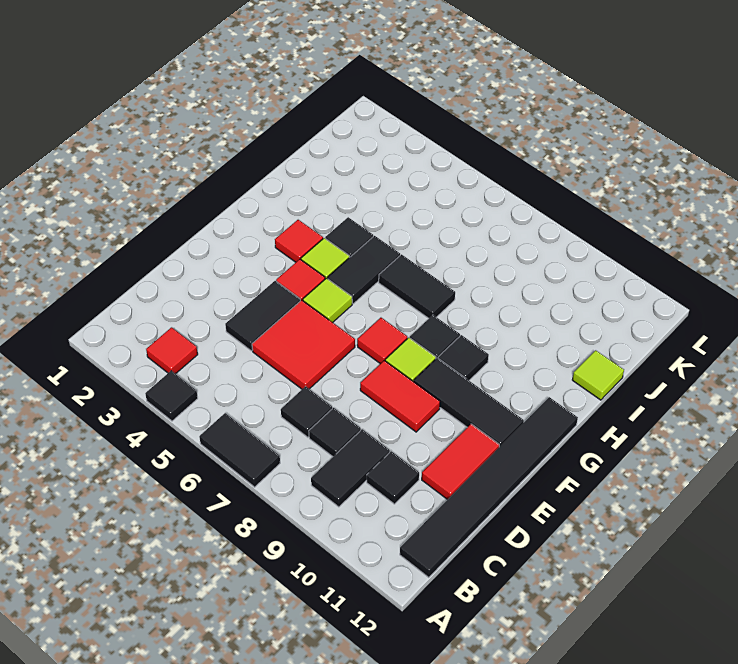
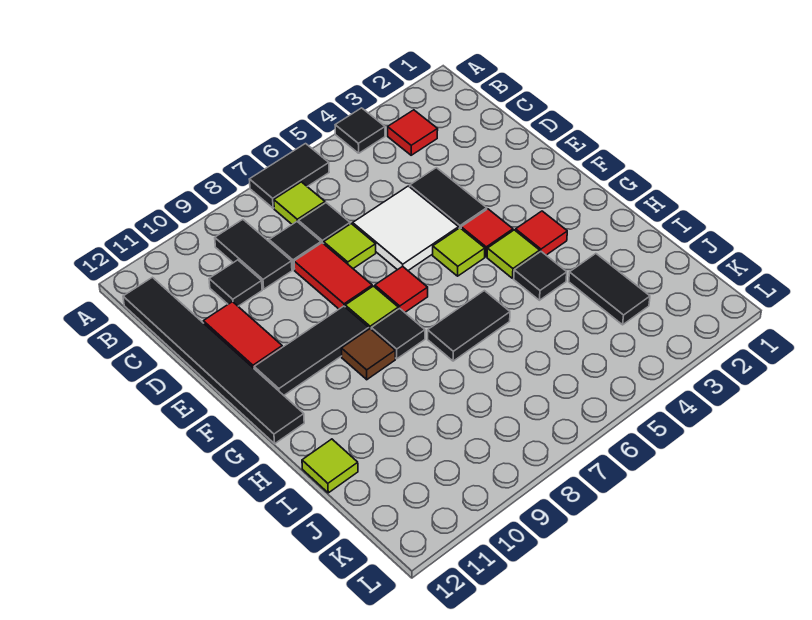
none -> lime 1x1 tile [274,182,325,224]
red 2x2 tile [252,300,355,389] -> white 2x2 tile [353,186,459,270]
none -> lime 1x1 tile [324,224,376,268]
red 1x2 tile [360,361,440,432] -> red 1x2 tile turned to [294,243,372,309]
black 1x2 tile [328,236,400,304] -> black 1x2 tile moved to [569,254,650,325]
black 1x1 tile [438,335,489,380] -> brown 1x1 tile [341,329,395,380]

